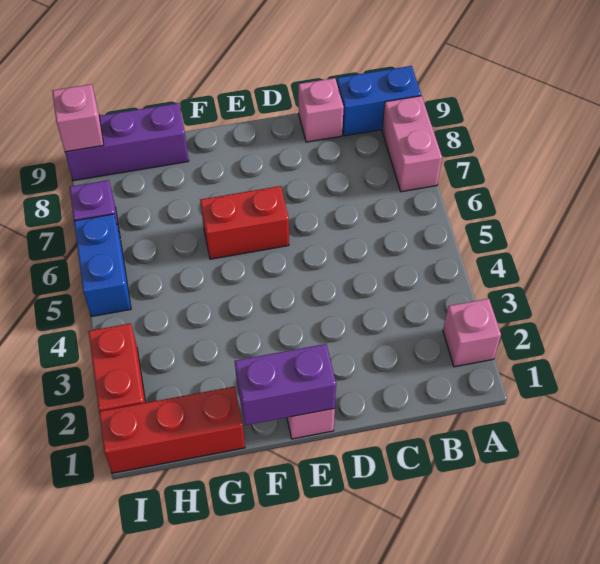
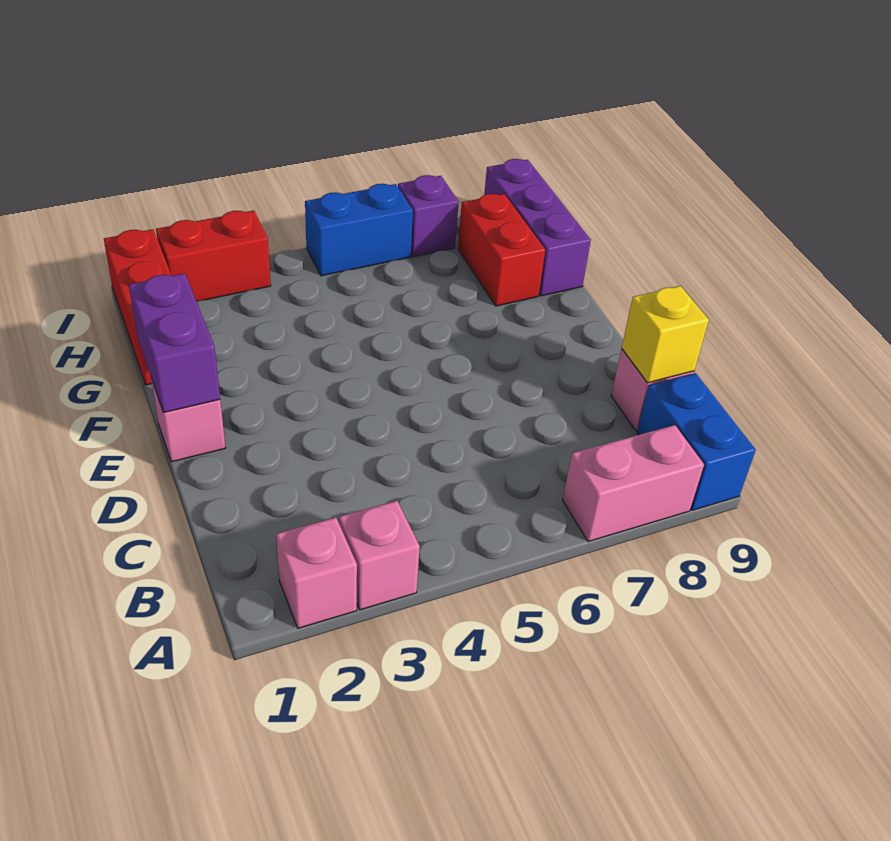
none -> yellow 1x1 brick [622,286,709,383]
red 1x2 brick [200,186,289,259] -> red 1x2 brick moved to [458,194,545,306]
pink 1x1 brick [52,84,104,152] -> pink 1x1 brick moved to [339,501,420,610]

